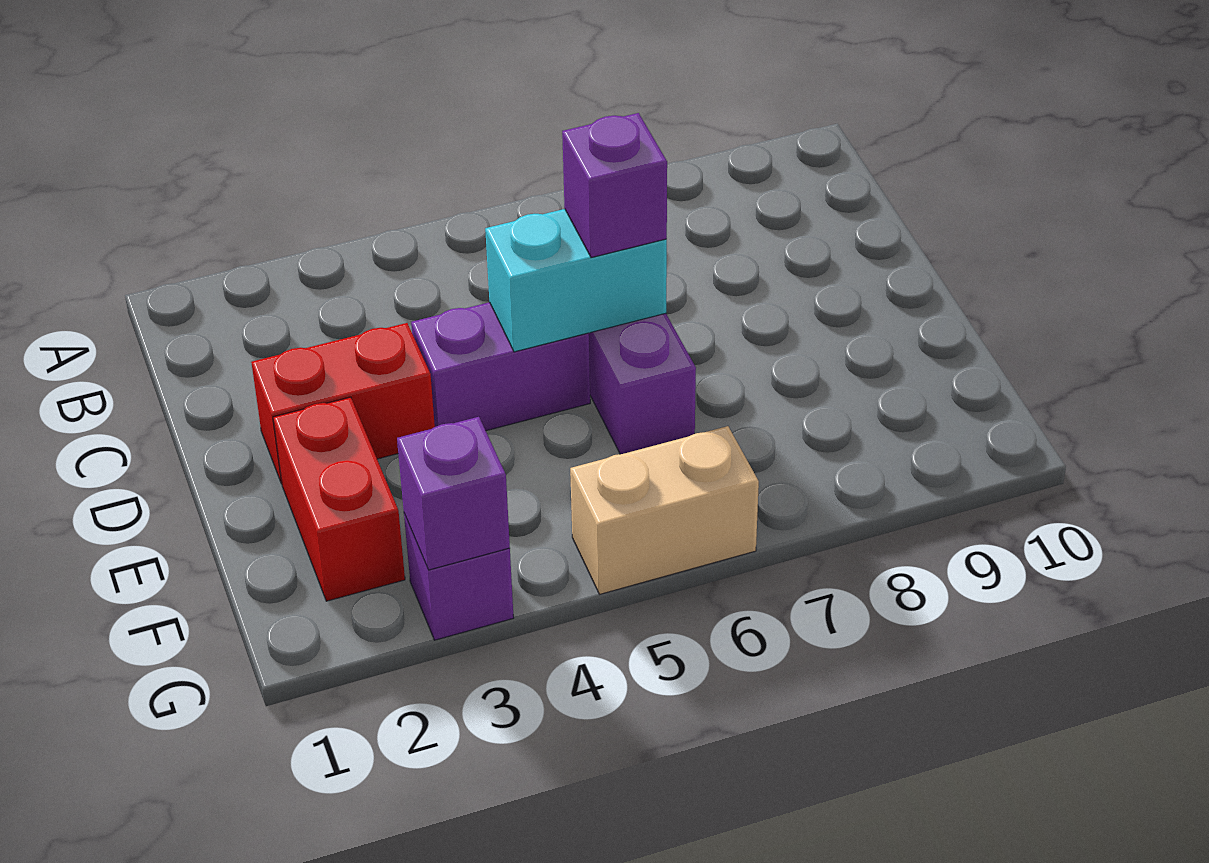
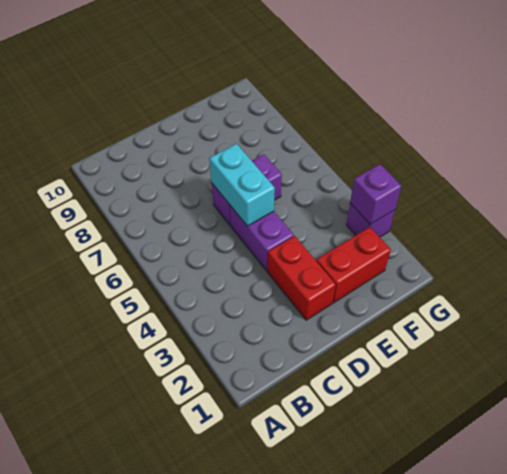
purple 1x1 brick [562,113,667,258] -> none
tan 1x2 brick [570,426,759,594] -> none

